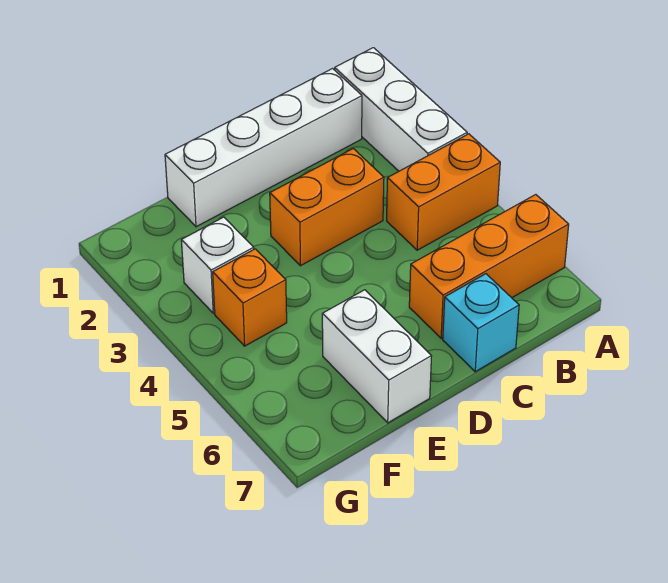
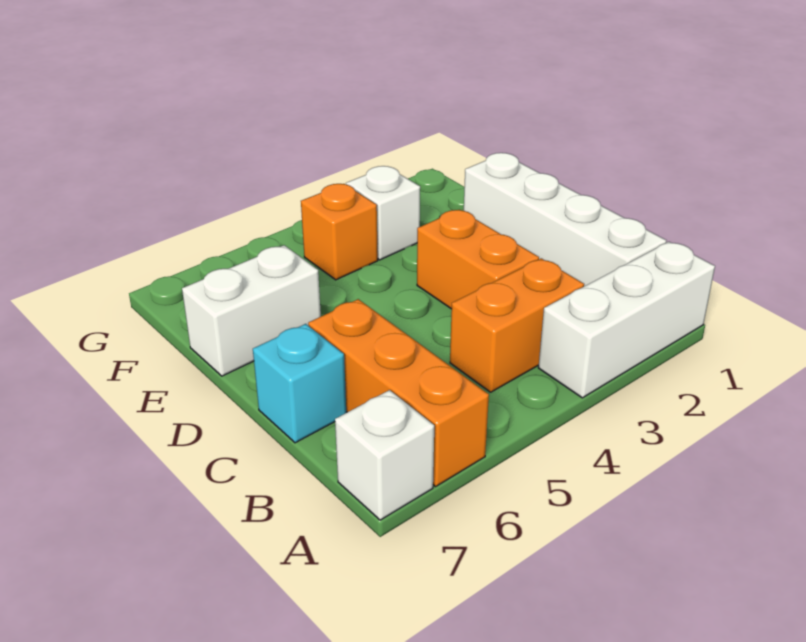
orange 1x2 brick [387,134,500,250] -> orange 1x2 brick turned to [450,258,584,392]
none -> white 1x1 brick [335,390,434,520]

